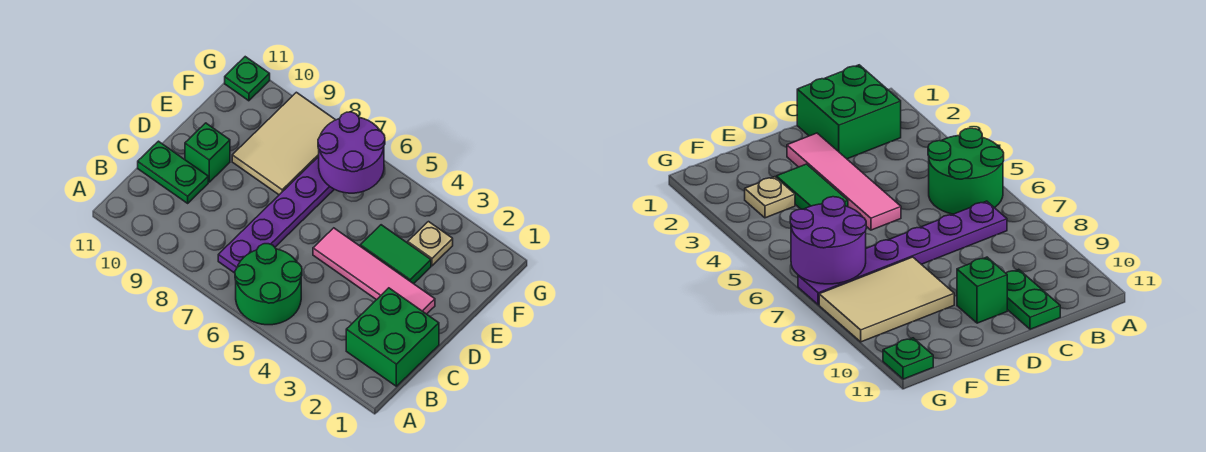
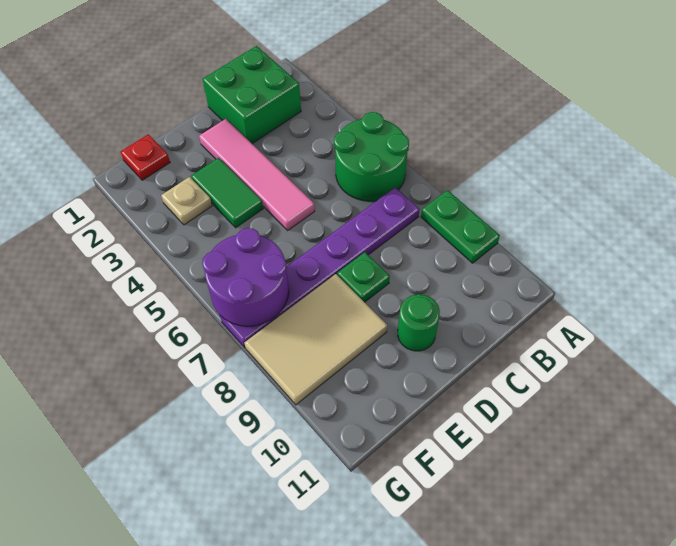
green 1x2 plate [138,141,208,203] -> green 1x2 plate moved to [421,190,500,263]
green 1x1 brick [185,123,230,182] -> green 1x1 round brick [398,294,440,351]
none -> red 1x1 plate [121,134,170,180]
green 1x1 plate [225,57,270,101] -> green 1x1 plate moved to [337,252,390,302]

